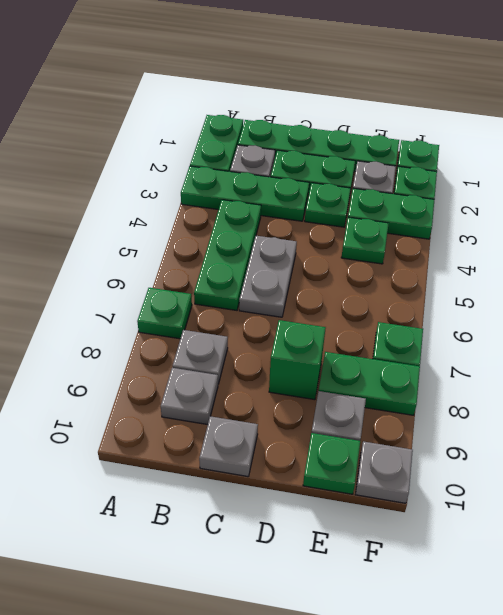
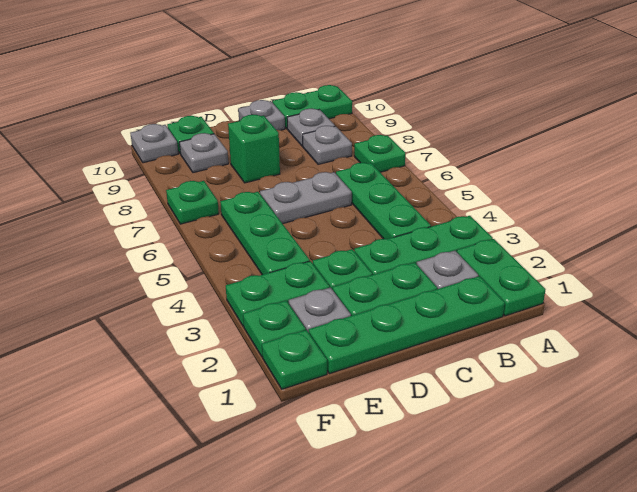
grey 1x2 plate [239,236,297,317] -> grey 1x2 plate turned to [260,172,352,224]
green 1x1 plate [341,217,389,264] -> green 1x3 plate [220,192,310,275]
green 1x2 plate [319,352,420,415] -> green 1x2 plate moved to [273,85,352,128]

